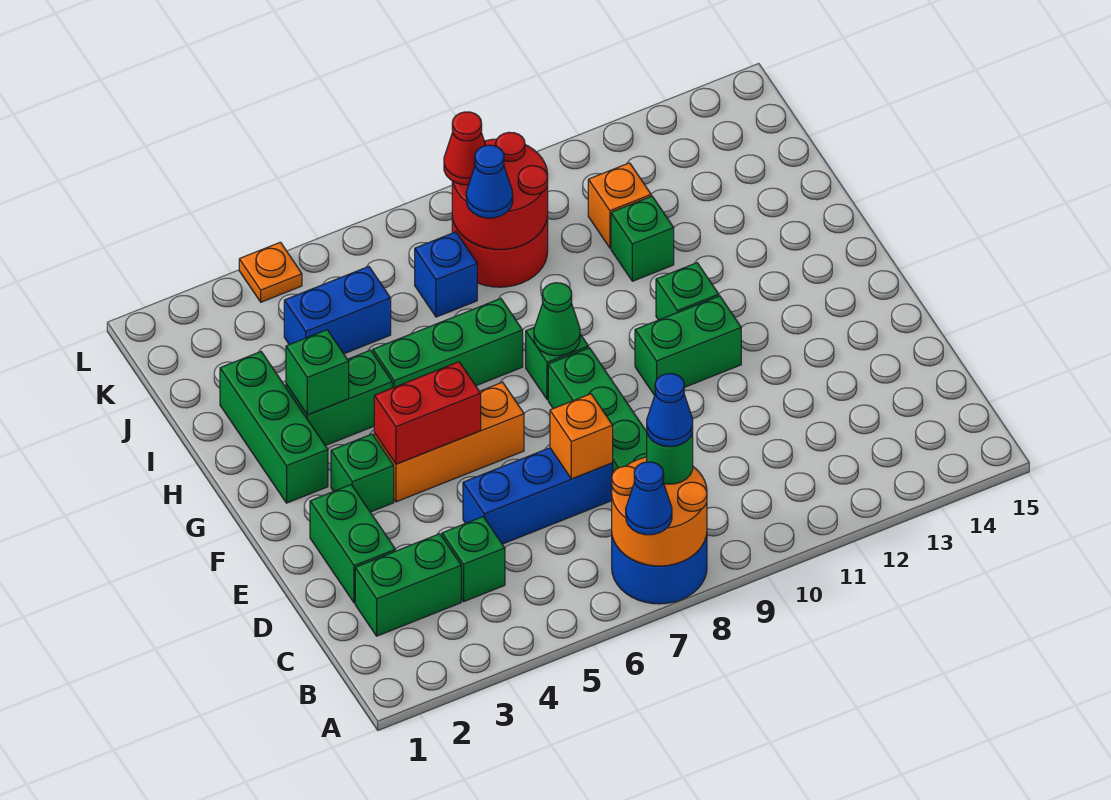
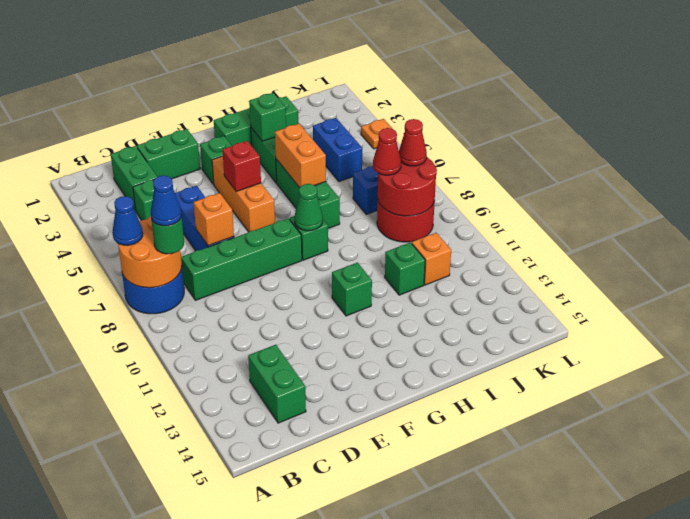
red 1x2 brick [374,362,481,464] -> red 1x1 brick [223,141,261,192]
green 1x2 brick [635,296,741,395] -> green 1x2 brick moved to [248,345,306,423]
none -> orange 1x2 brick [275,124,326,188]
blue 1x1 cone [466,145,513,218] -> red 1x1 cone [373,128,401,175]

